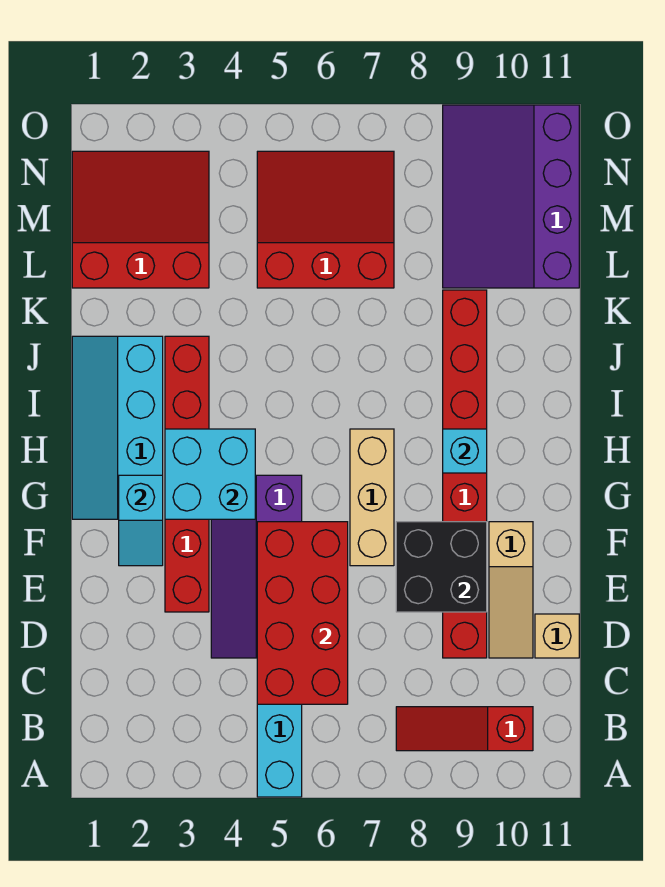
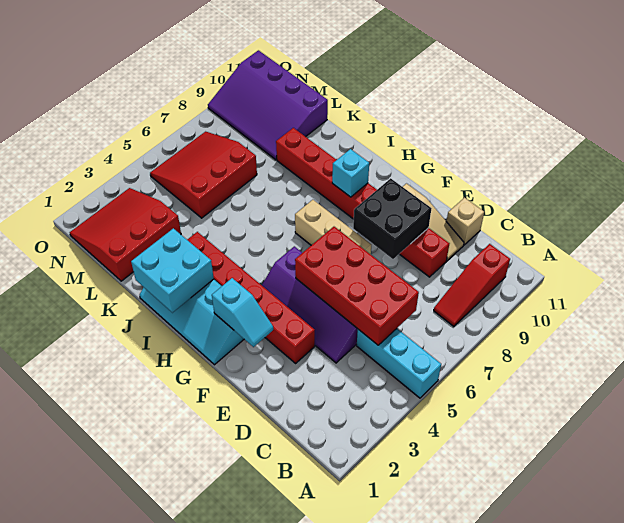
cyan 2x2 brick [165,429,255,519] -> cyan 2x2 brick moved to [131,228,214,313]

